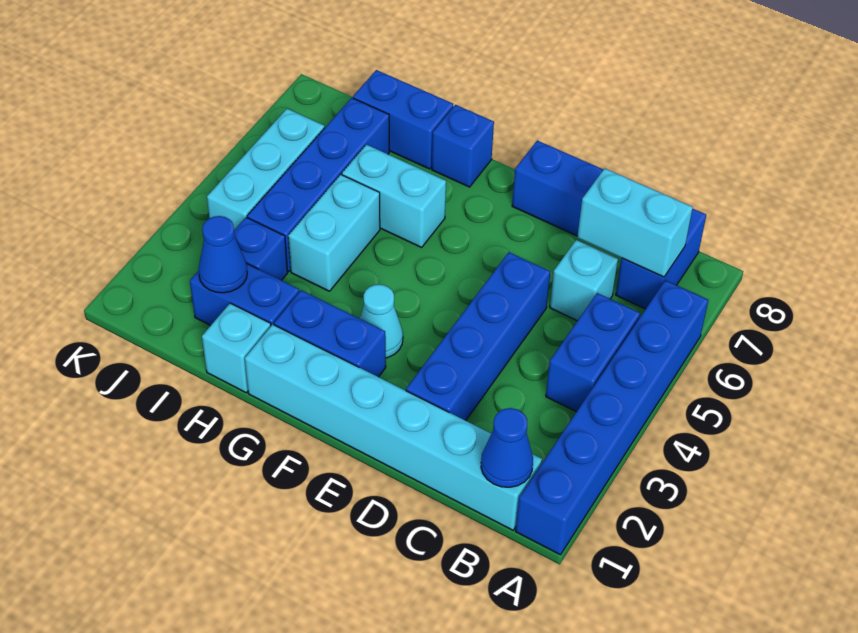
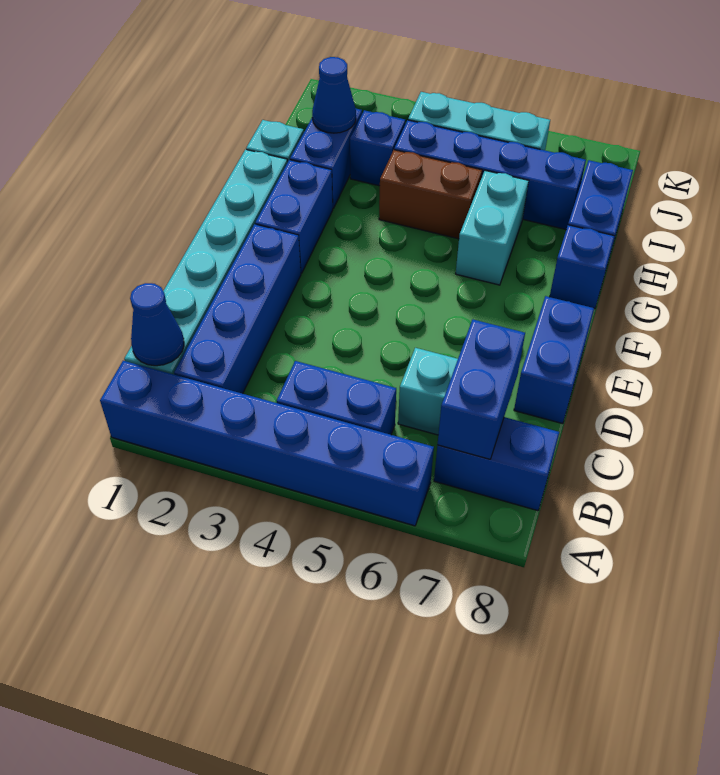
cyan 1x2 brick [577,168,693,277] -> blue 1x2 brick [437,320,525,459]
blue 1x4 brick [406,252,550,421] -> blue 1x4 brick turned to [174,224,301,394]
cyan 1x1 cone [360,284,403,358] -> none
cyan 1x2 brick [288,175,380,291] -> brown 1x2 brick [379,150,482,239]

